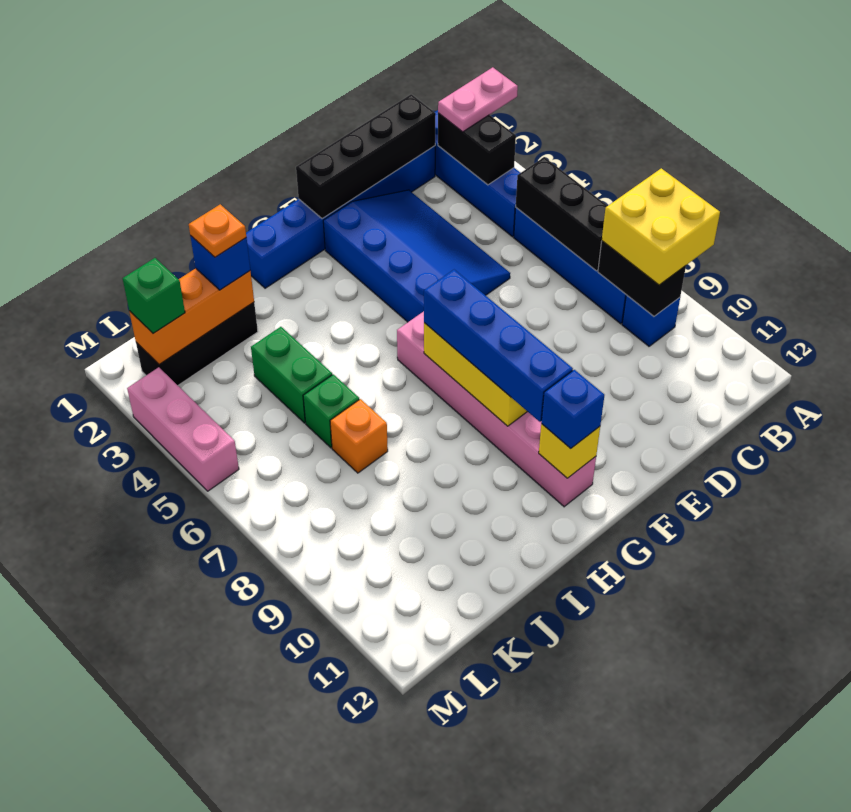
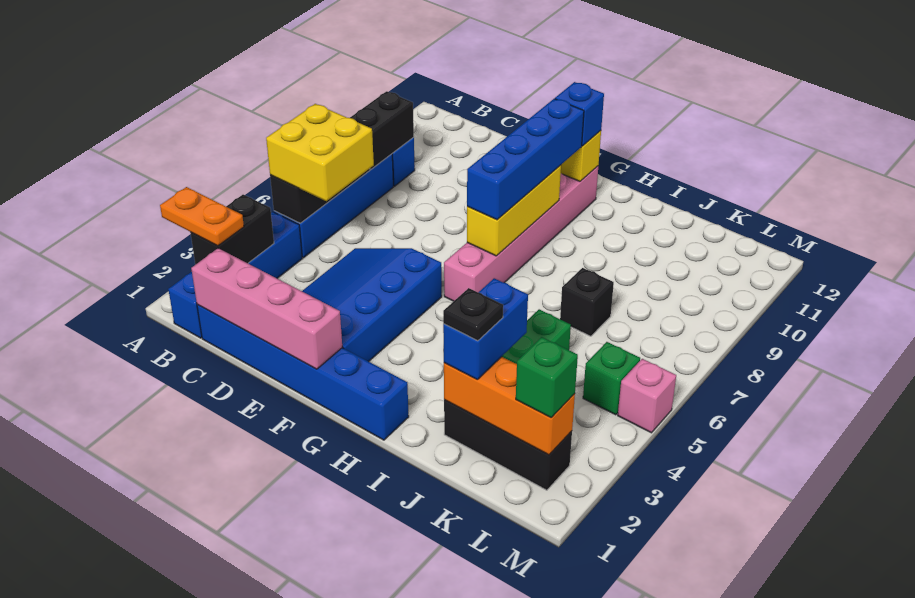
pink 1x2 plate [438,67,518,132] -> orange 1x2 plate [160,187,244,246]
yellow 2x2 brick [602,168,720,285] -> yellow 2x2 brick moved to [266,104,374,201]
black 1x4 brick [296,94,436,219] -> pink 1x4 brick [191,248,342,369]
blue 1x1 brick [191,236,250,290] -> blue 1x2 brick [443,278,528,380]
orange 1x1 plate [189,204,246,257] -> black 1x1 plate [443,288,503,341]
green 1x1 brick [303,374,359,448] -> green 1x1 brick moved to [583,342,640,415]
orange 1x1 brick [330,399,388,473] -> black 1x1 brick [560,268,614,336]
pink 1x3 brick [127,367,239,491] -> pink 1x1 brick [618,359,676,433]

